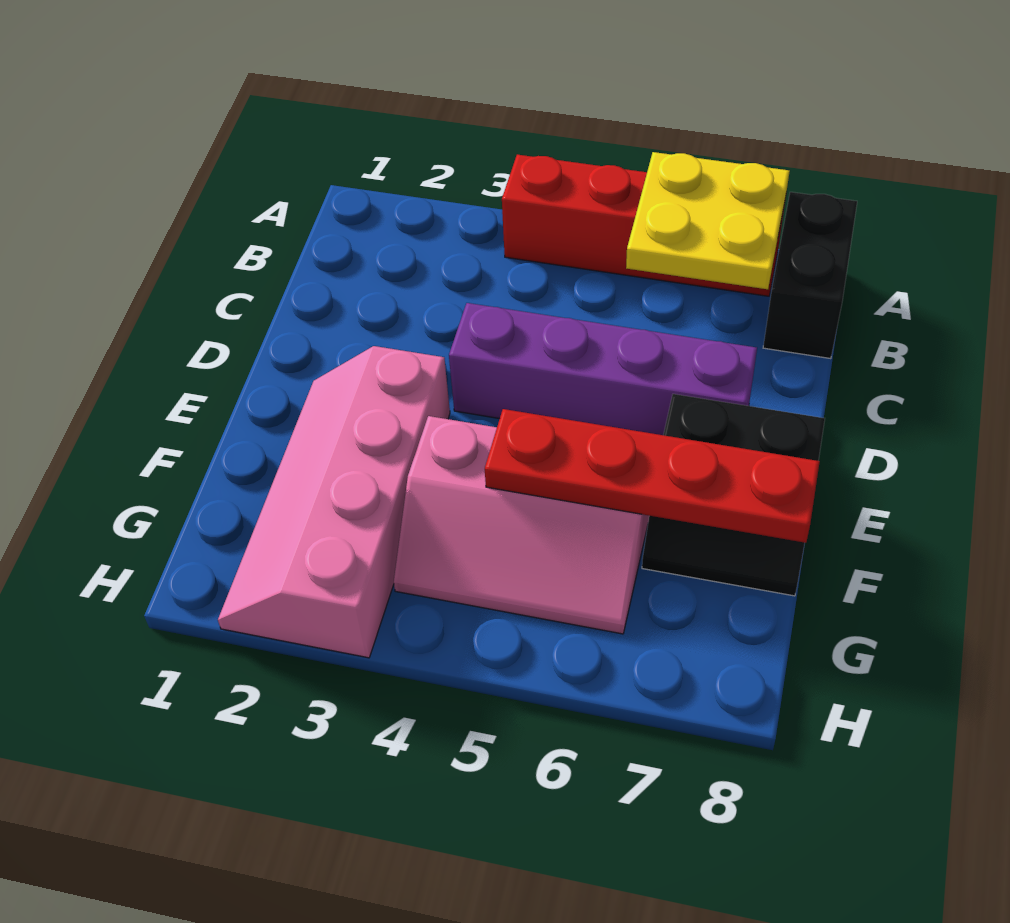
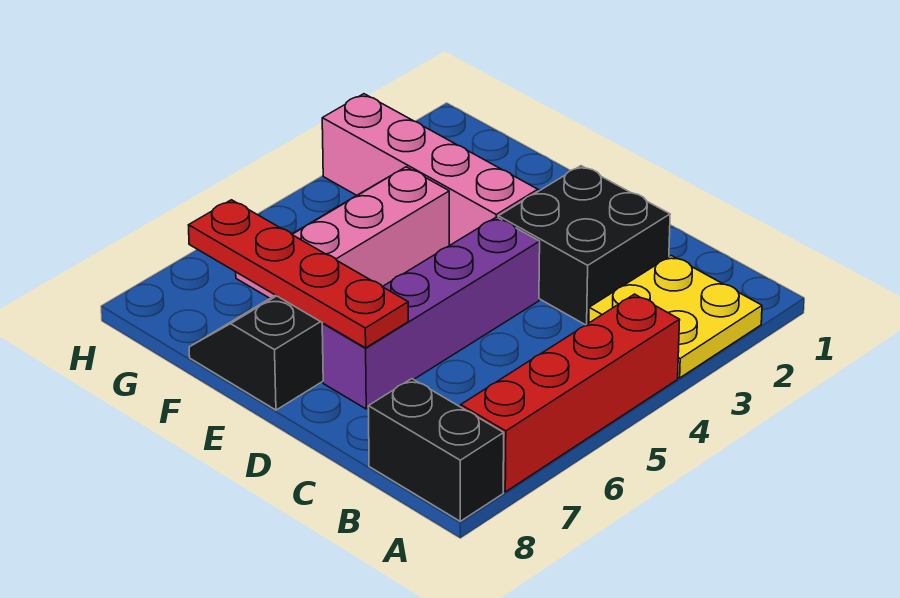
yellow 2x2 plate [626,152,790,289] -> yellow 2x2 plate moved to [589,256,762,378]
none -> black 2x2 brick [498,166,670,325]
red 1x4 plate [485,409,820,543] -> red 1x4 plate turned to [189,200,408,348]

